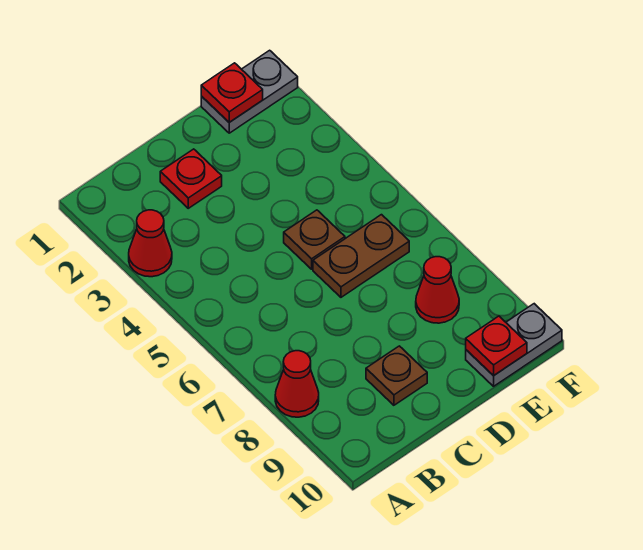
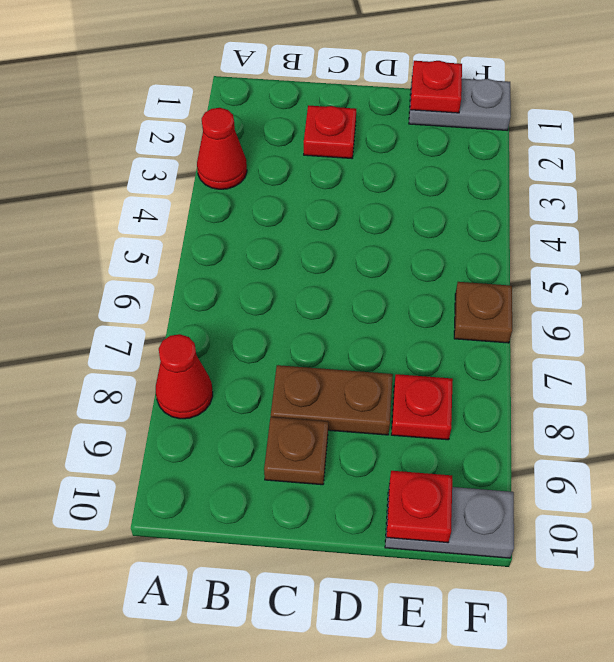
brown 1x1 plate [284,210,345,269] -> brown 1x1 plate moved to [454,282,512,343]
brown 1x2 plate [313,215,409,297] -> brown 1x2 plate moved to [271,365,393,435]
red 1x1 cone [416,257,459,323] -> red 1x1 plate [391,374,453,440]

